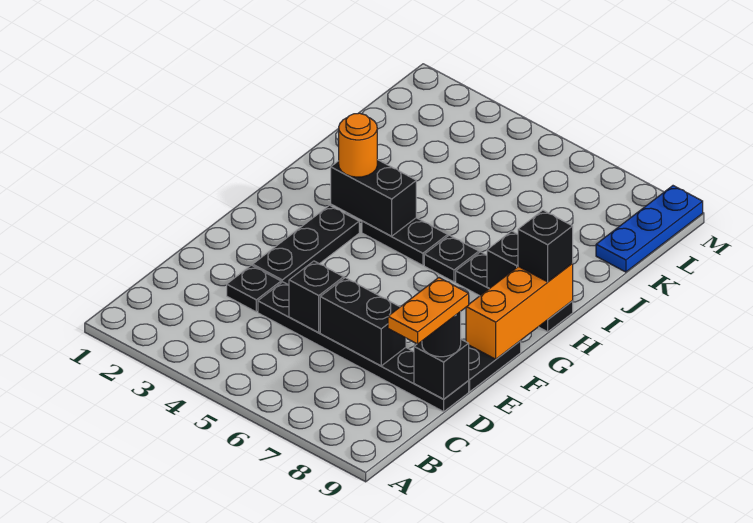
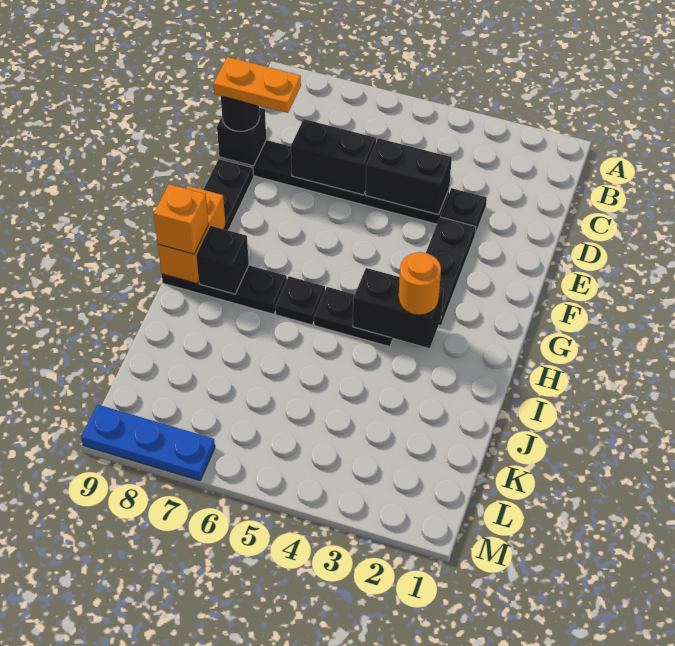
orange 1x2 plate [388,278,469,344] -> orange 1x2 plate turned to [213,57,301,113]
black 1x1 brick [289,261,344,333] -> black 1x2 brick [366,138,452,215]
orange 1x3 brick [466,264,573,359] -> orange 1x2 brick [158,186,226,284]
black 1x1 brick [518,210,573,282] -> orange 1x1 brick [154,184,208,254]
blue 1x3 plate [596,186,703,272] -> blue 1x3 plate turned to [81,404,215,481]

